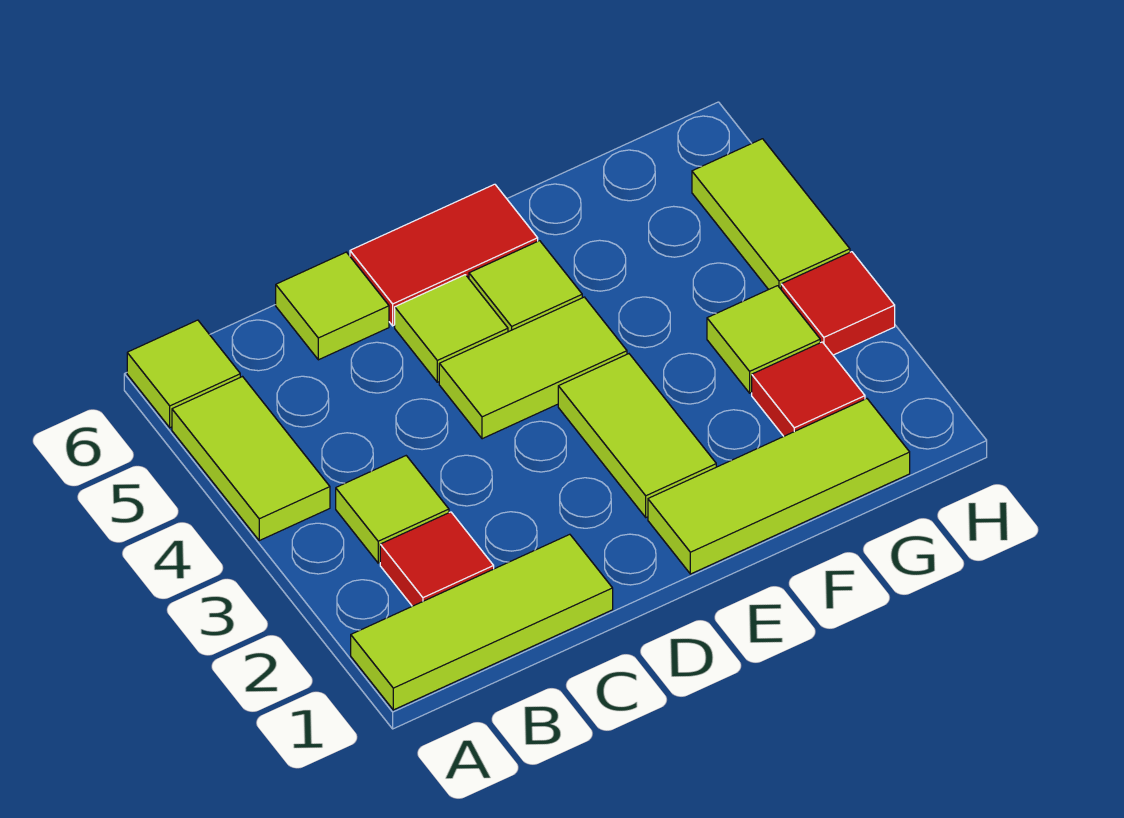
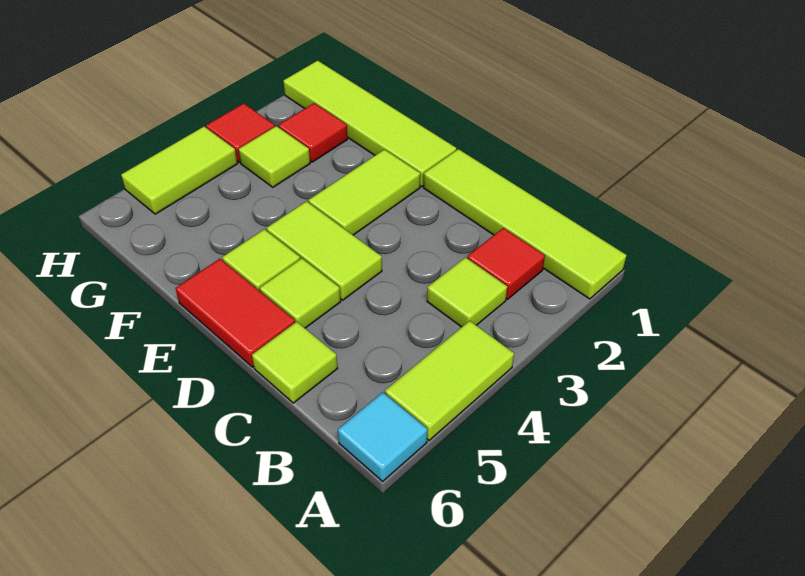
lime 1x3 tile [351,534,613,710] -> lime 1x4 tile [424,149,627,299]
lime 1x1 tile [127,320,240,428] -> cyan 1x1 tile [338,392,427,481]
lime 1x3 tile [648,399,910,574] -> lime 1x4 tile [283,60,456,187]

